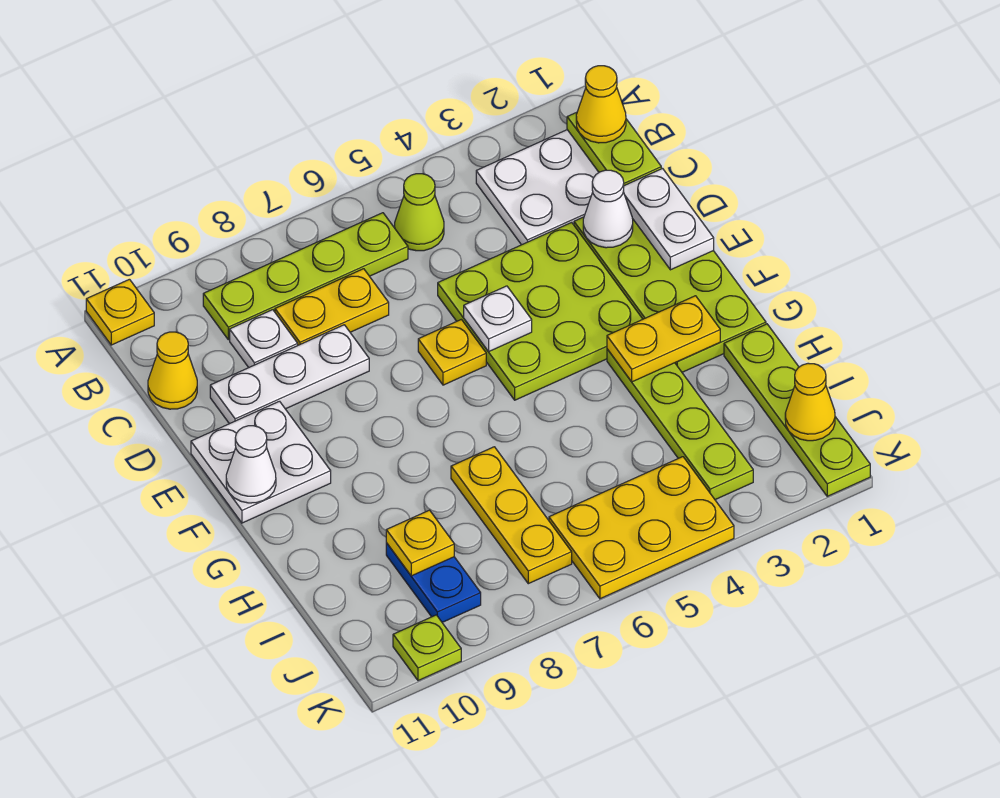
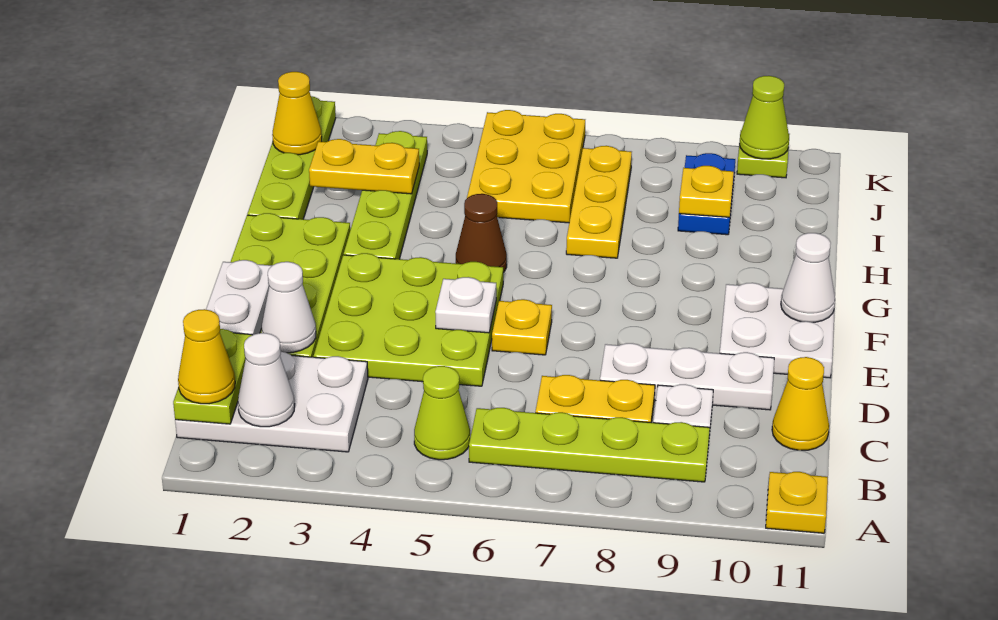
none -> white 1x1 cone [238,333,295,427]
yellow 1x2 plate [607,296,720,382] -> yellow 1x2 plate moved to [309,139,419,194]
none -> brown 1x1 cone [456,194,507,273]
yellow 2x3 plate [549,457,734,599] -> yellow 2x3 plate turned to [467,110,585,223]
none -> lime 1x1 cone [739,76,789,159]

